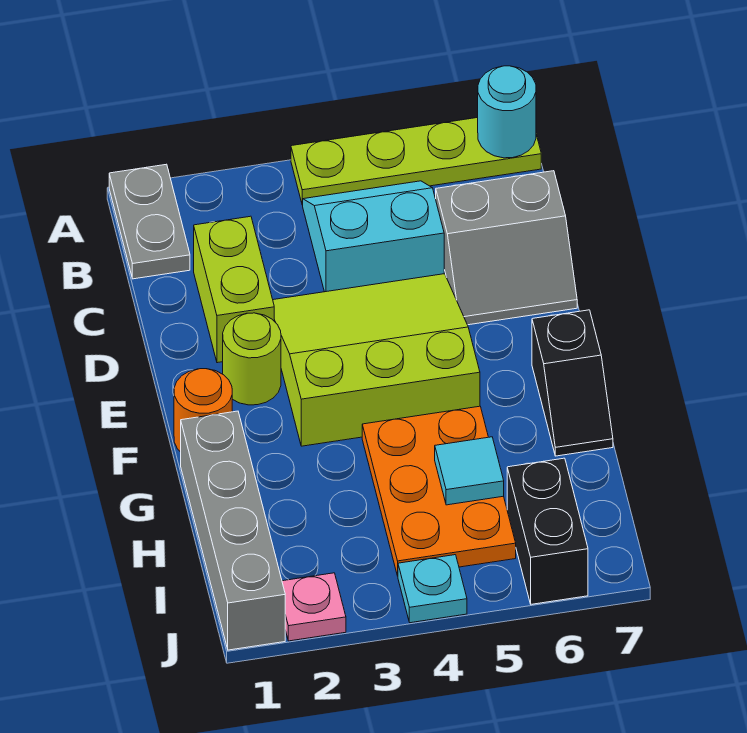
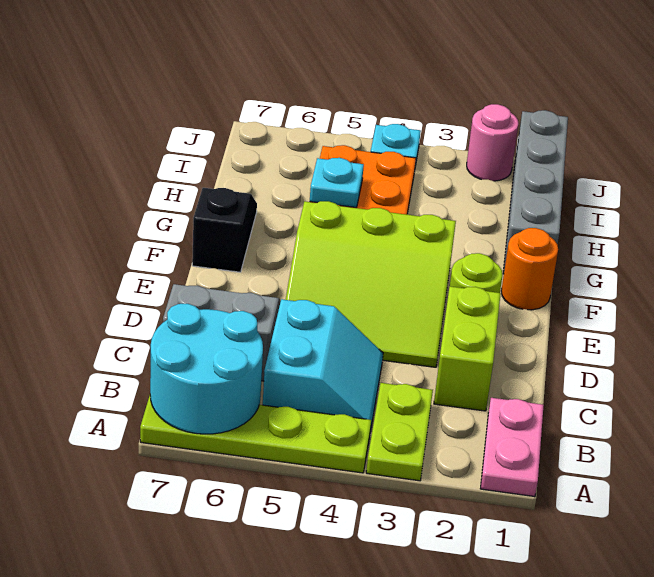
grey 1x2 plate [109,164,190,279] -> pink 1x2 plate [480,398,544,497]
none -> lime 1x2 plate [366,383,433,481]
cyan 1x1 round brick [478,66,536,158] -> cyan 2x2 round brick [150,304,263,434]
cyan 2x2 slope [303,181,444,292] -> cyan 2x2 slope turned to [263,299,383,426]
cyan 1x1 tile [435,437,504,505] -> cyan 1x1 plate [310,158,364,207]
black 1x2 brick [507,458,588,604] -> none
pink 1x1 plate [282,573,346,641] -> pink 1x1 round brick [467,104,519,181]

